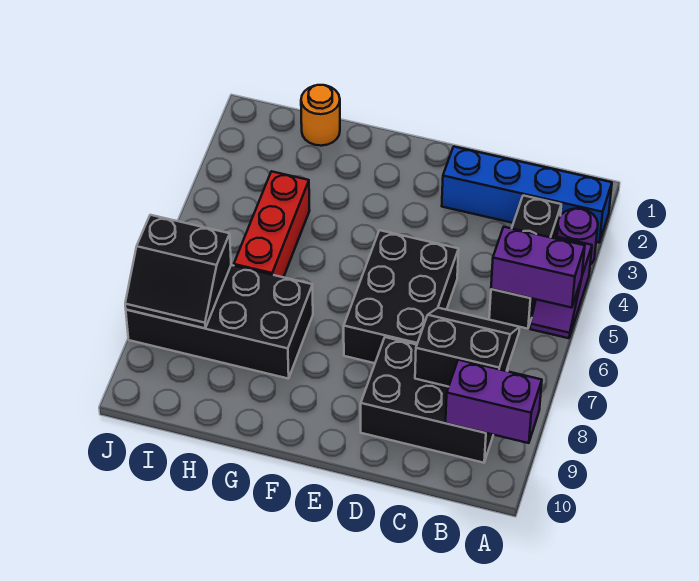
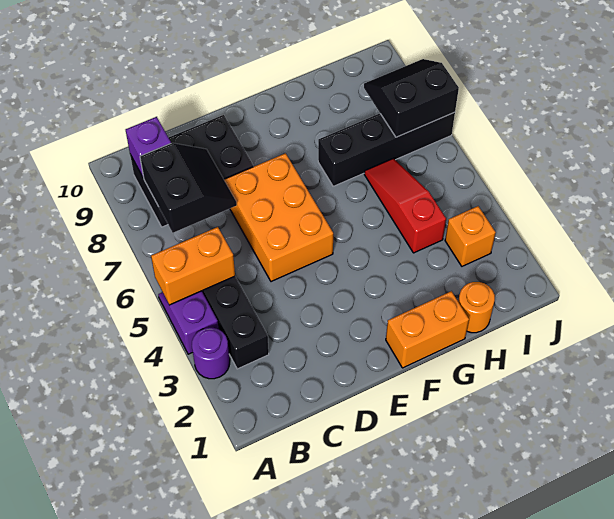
blue 1x4 brick [442,147,612,243] -> none
purple 1x2 brick [491,227,585,308] -> orange 1x2 brick [151,227,235,305]
purple 1x2 brick [446,360,542,443] -> purple 1x1 brick [126,117,171,178]
black 2x2 slope [415,308,519,387] -> black 2x2 slope turned to [140,143,237,233]
black 2x3 brick [344,230,459,363] -> orange 2x3 brick [224,153,333,282]
none -> orange 1x2 brick [386,291,469,368]
black 2x4 brick [126,265,313,379] -> black 1x4 brick [318,112,455,186]
red 1x3 brick [234,171,310,277] -> red 1x3 slope [364,158,446,253]
none -> orange 1x1 brick [445,206,496,266]

